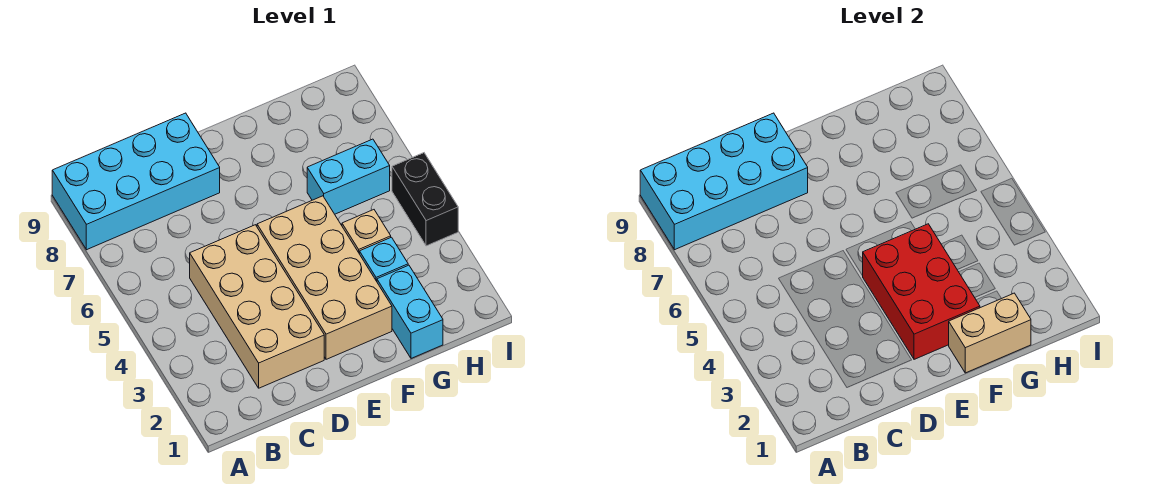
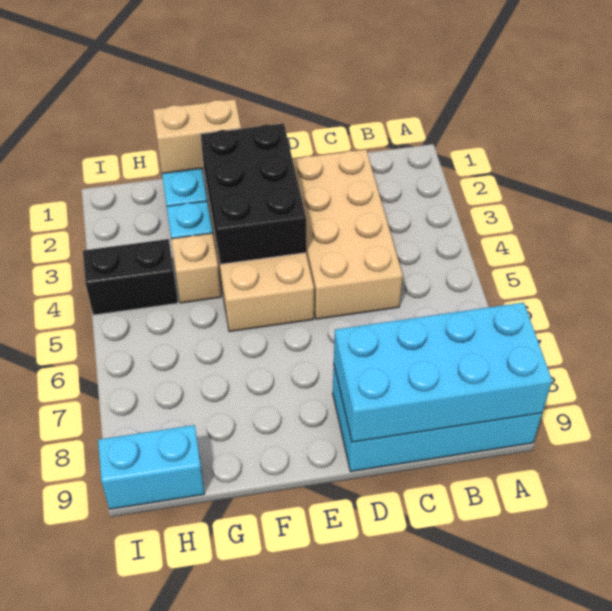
red 2x3 brick [863,224,980,359] -> black 2x3 brick [201,124,306,264]
cyan 1x2 brick [307,139,390,214] -> cyan 1x2 brick moved to [98,425,205,509]
black 1x2 brick [392,153,458,246] -> black 1x2 brick turned to [83,239,178,315]

